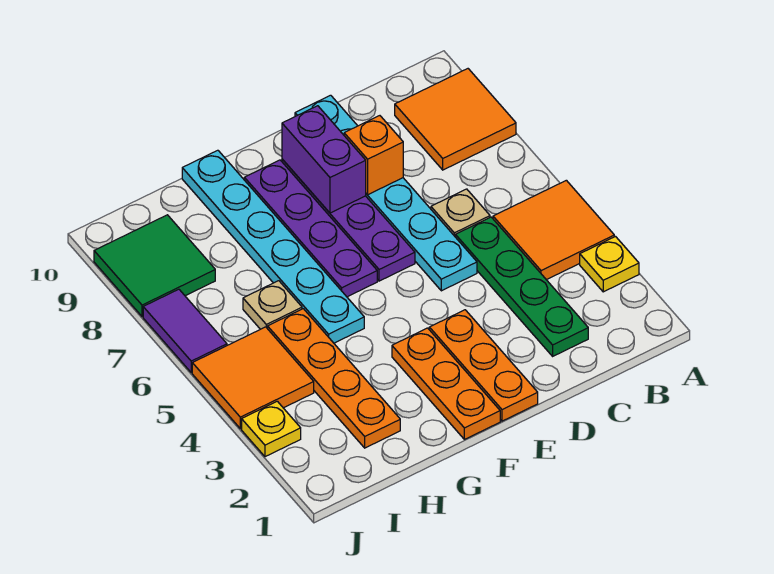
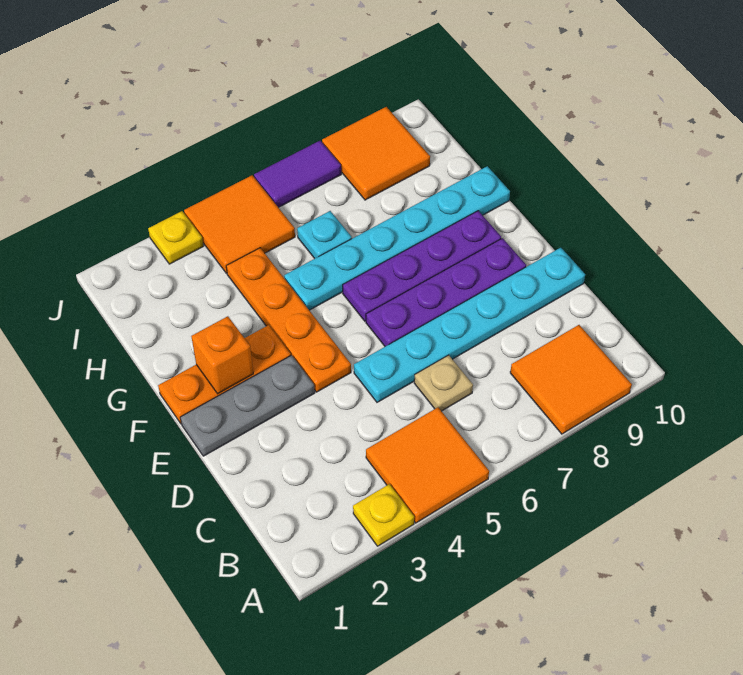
green 1x4 plate [455,217,588,356] -> none
orange 1x1 brick [344,116,403,195] -> orange 1x1 brick moved to [191,316,253,394]
orange 1x3 plate [429,310,538,421] -> grey 1x3 plate [180,355,315,456]
purple 1x2 brick [282,106,366,213] -> none
orange 1x4 plate [268,309,400,448] -> orange 1x4 plate turned to [226,248,351,392]
tan 1x1 plate [243,281,302,329] -> cyan 1x1 plate [297,211,352,259]
green 2x2 tile [94,215,215,317] -> orange 2x2 tile [322,107,430,200]

